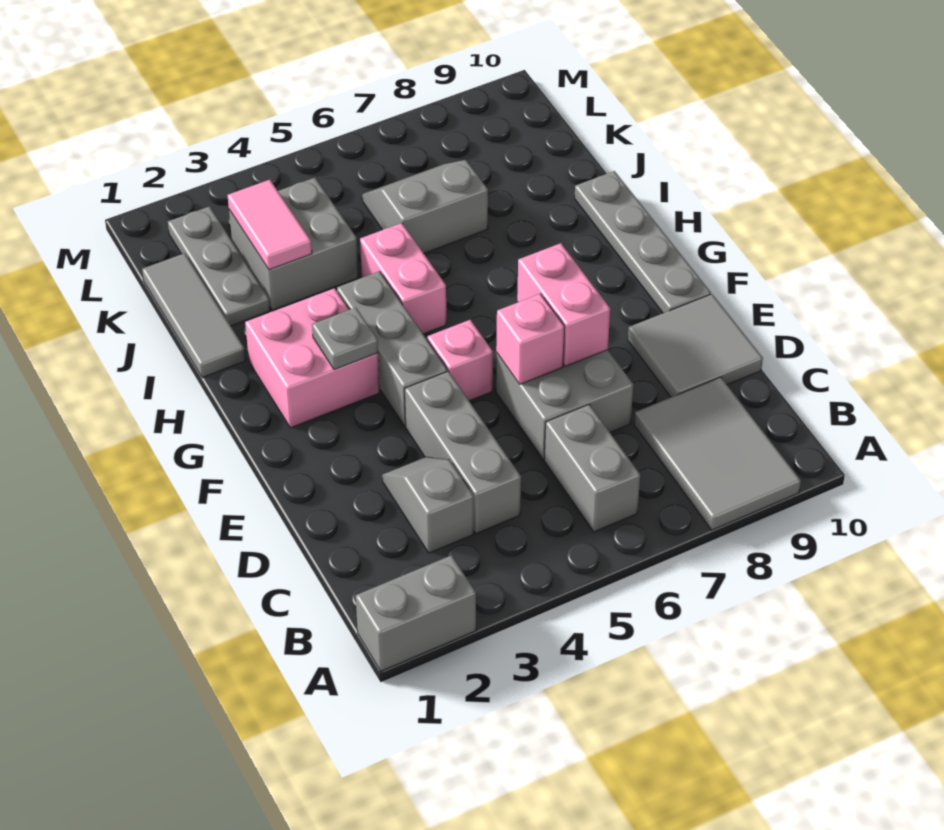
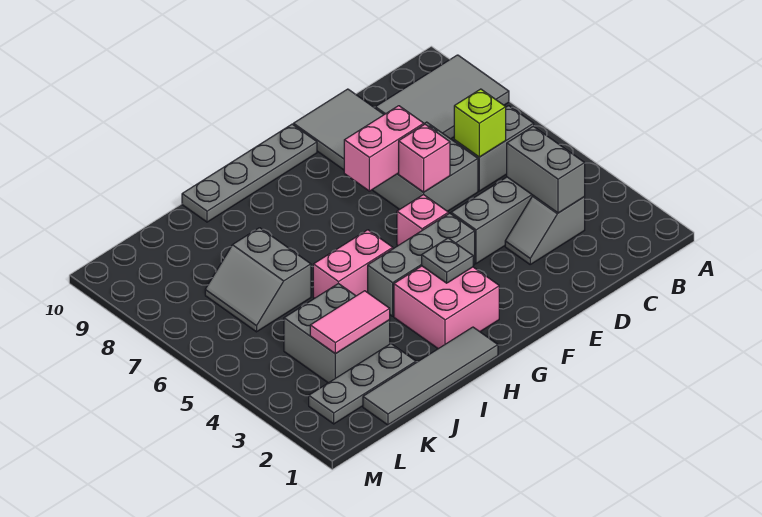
grey 1x2 brick [356,555,476,671] -> grey 1x2 brick moved to [507,126,585,213]
none -> lime 1x1 brick [454,89,506,157]
grey 1x3 tile [142,253,246,378] -> grey 1x4 tile [363,327,498,425]

